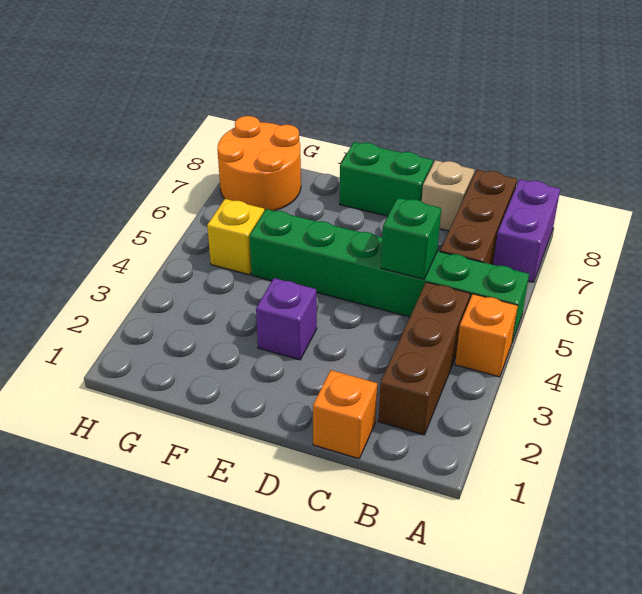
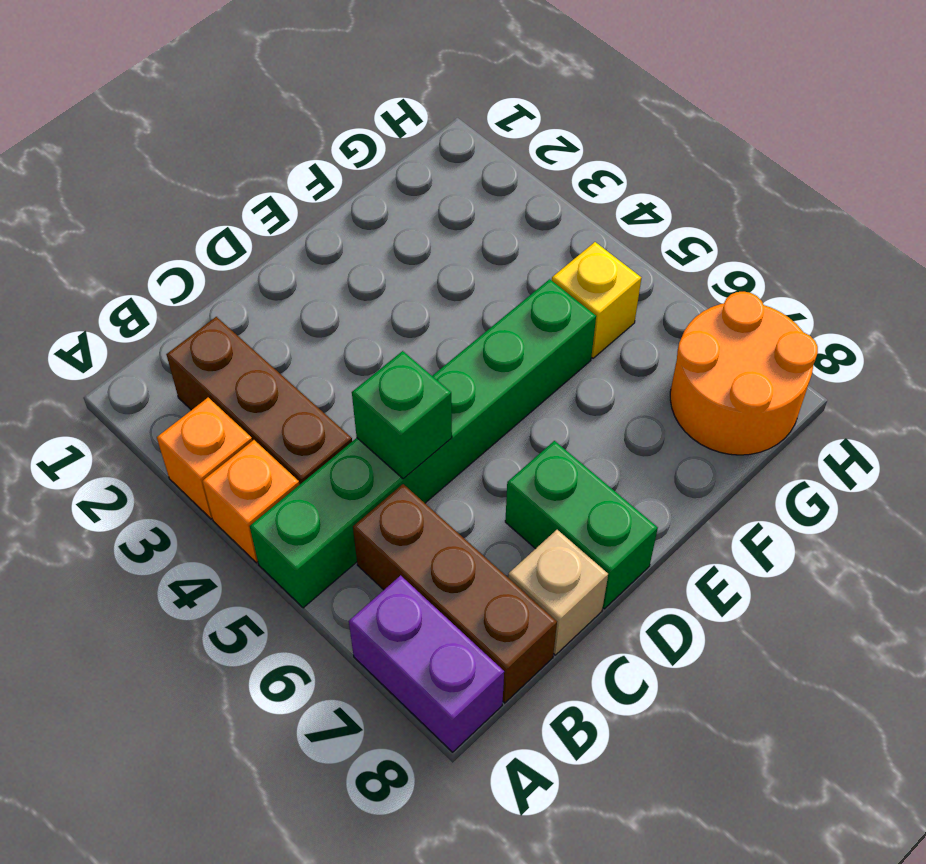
orange 1x1 brick [313,370,377,459] -> orange 1x1 brick moved to [157,398,252,519]
green 1x2 brick [340,142,433,216] -> green 1x2 brick turned to [505,441,658,609]
purple 1x1 brick [256,278,317,360] -> none

